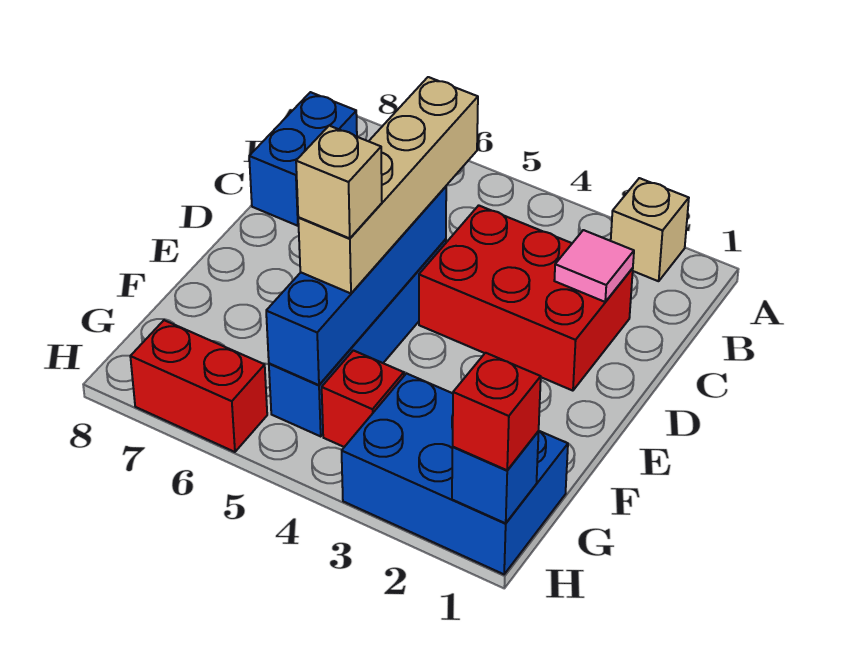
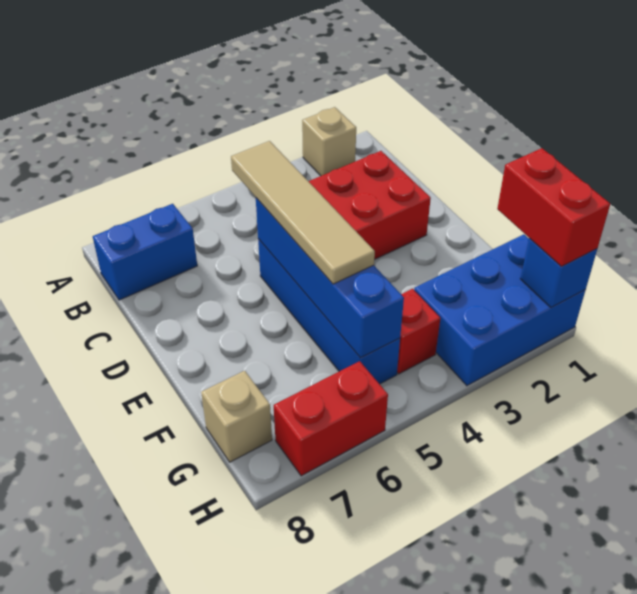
blue 1x2 brick [249,92,357,226] -> blue 1x2 brick turned to [93,204,197,300]
pink 1x1 tile [554,230,634,302] -> none
tan 1x4 brick [298,77,478,293] -> tan 1x4 tile [231,141,375,284]
tan 1x1 brick [296,126,382,238] -> tan 1x1 brick moved to [201,371,272,462]
red 1x1 brick [453,353,541,470] -> red 1x2 brick [497,148,610,266]

